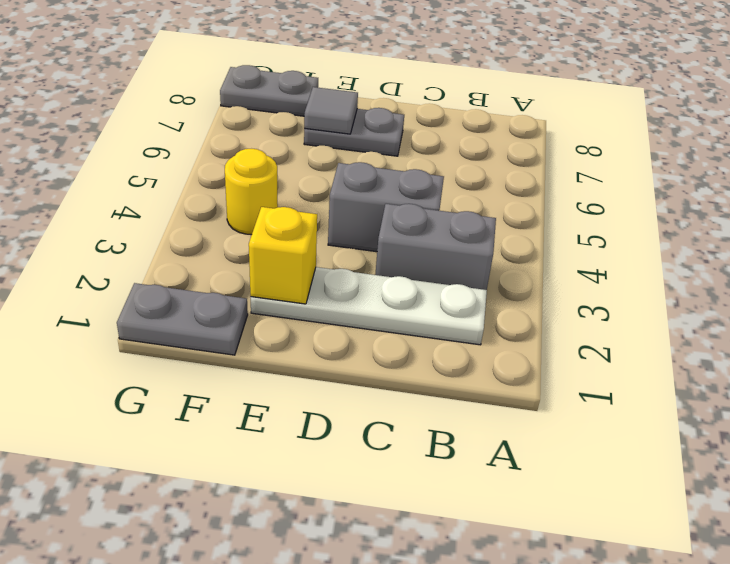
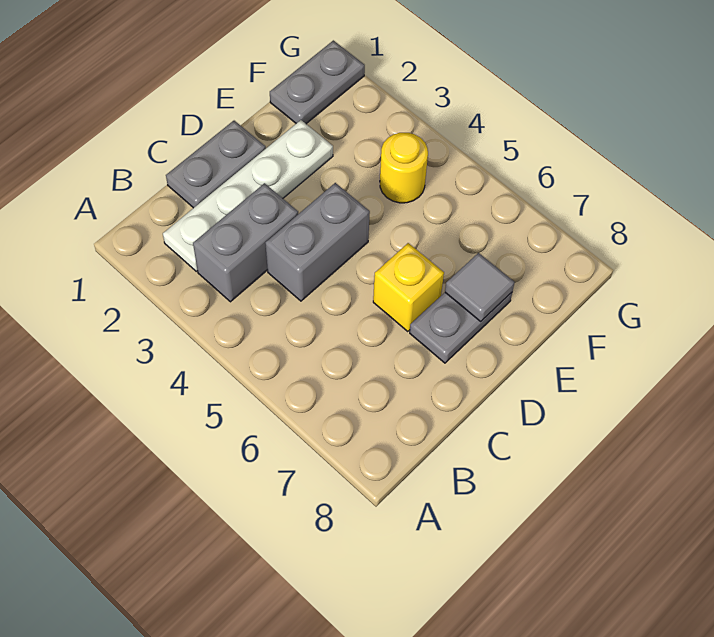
yellow 1x1 brick [249,207,317,304] -> yellow 1x1 brick moved to [373,243,444,332]
grey 1x2 plate [220,65,318,116] -> grey 1x2 plate moved to [166,121,266,208]

